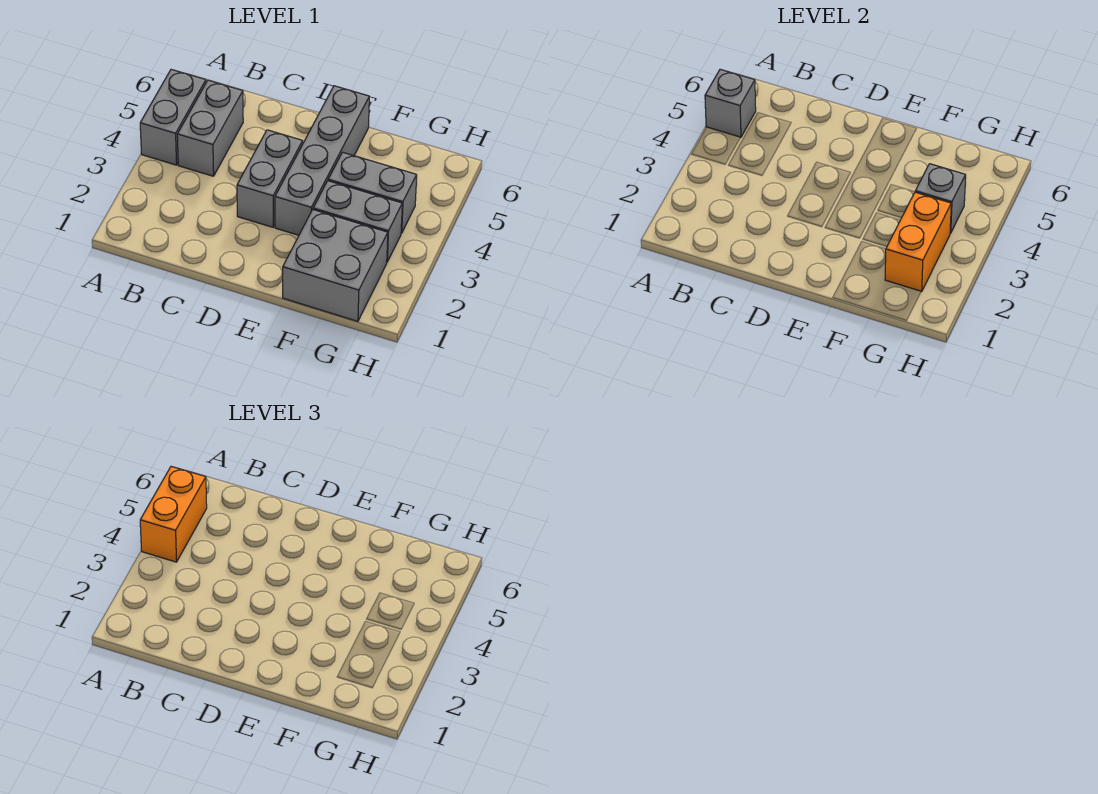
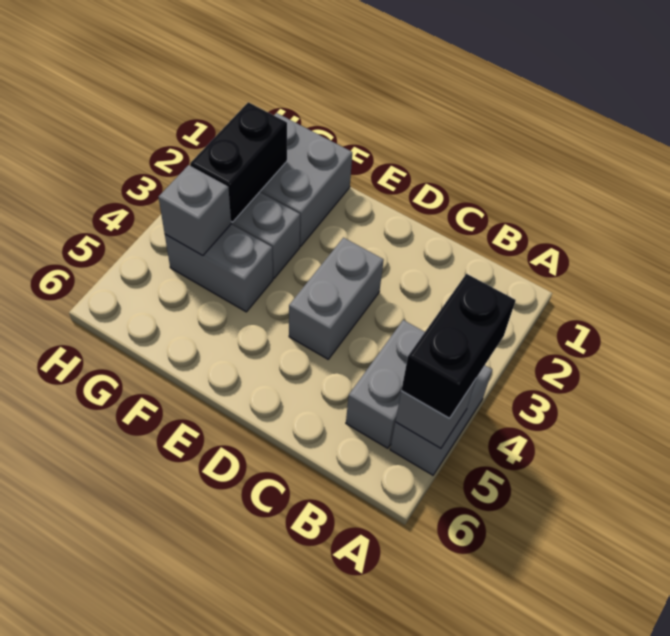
orange 1x2 brick [140,466,207,562] -> black 1x2 brick [401,274,516,418]
grey 1x4 brick [275,86,369,235] -> none
orange 1x2 brick [885,192,951,292] -> black 1x2 brick [190,102,287,222]

